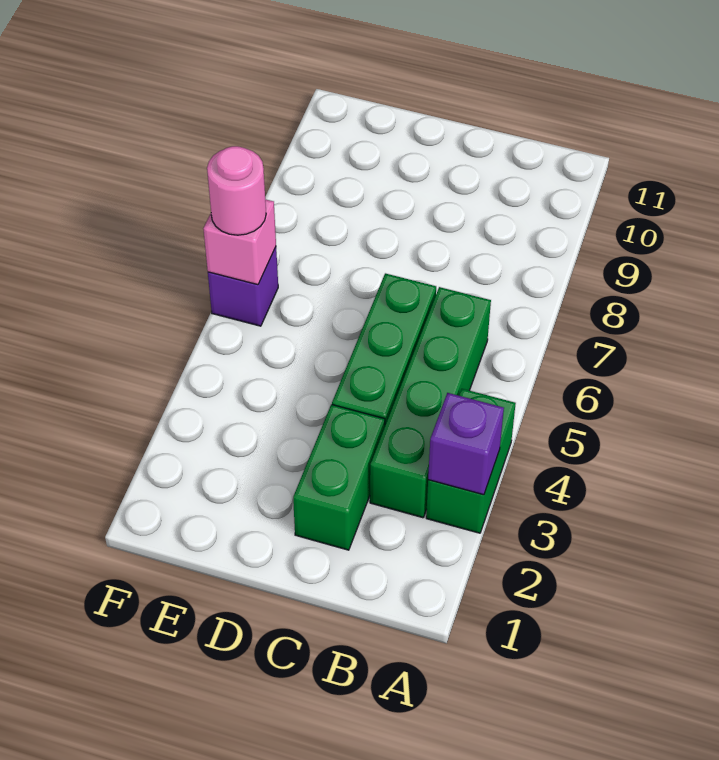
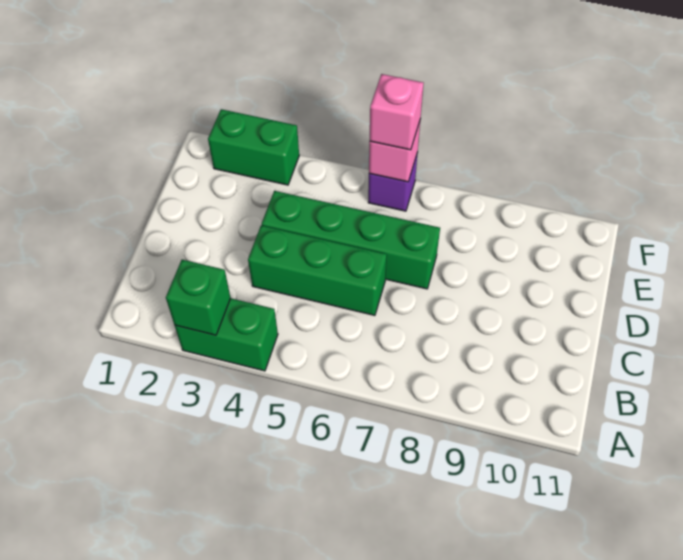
purple 1x1 brick [428,393,504,495] -> green 1x1 brick [166,260,231,335]
green 1x4 brick [370,287,491,518] -> green 1x4 brick moved to [262,191,440,289]
green 1x2 brick [293,404,385,550] -> green 1x2 brick moved to [208,109,299,185]
pink 1x1 round brick [207,146,266,235] -> pink 1x1 brick [370,74,424,150]

